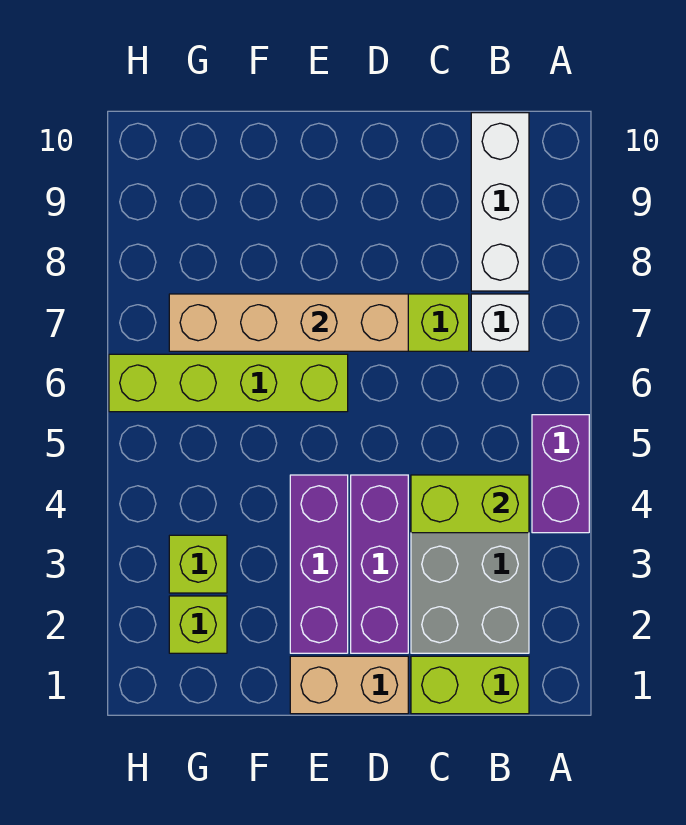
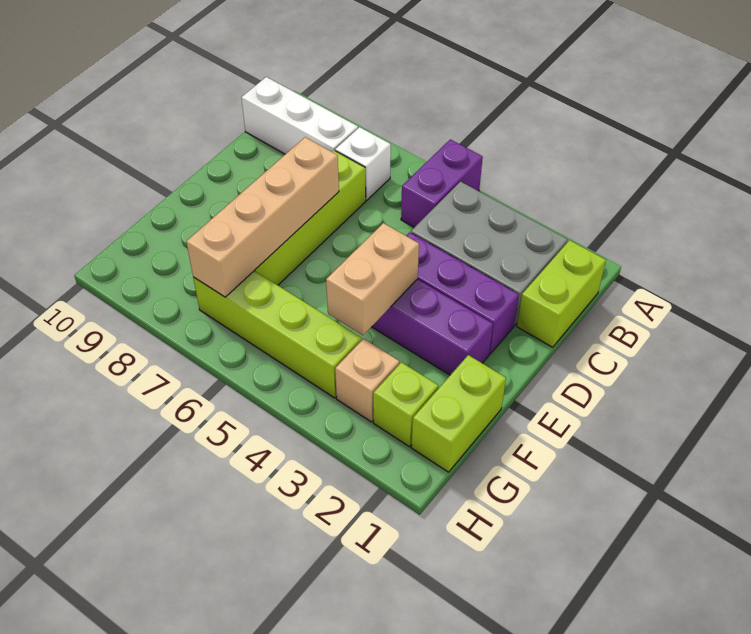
purple 1x2 brick [532,415,589,533] -> purple 1x2 brick turned to [401,139,483,227]
lime 1x2 brick [411,475,529,533] -> lime 1x2 brick moved to [411,355,506,472]
tan 1x2 brick [290,656,408,714] -> tan 1x2 brick moved to [326,223,419,335]
lime 1x4 brick [109,354,348,412] -> lime 1x4 brick turned to [193,271,362,398]
lime 1x1 brick [169,535,227,593] -> tan 1x1 brick [335,339,399,422]

